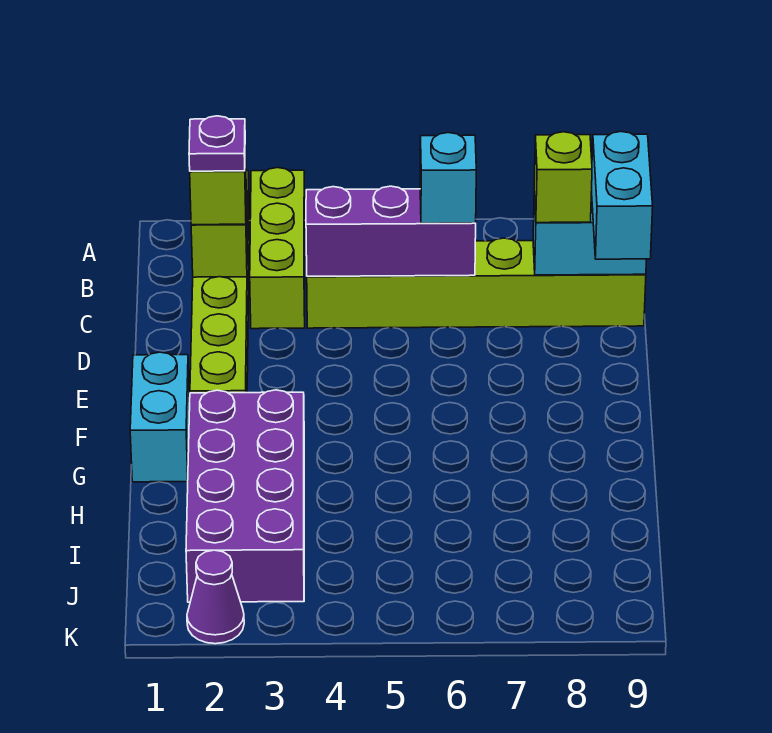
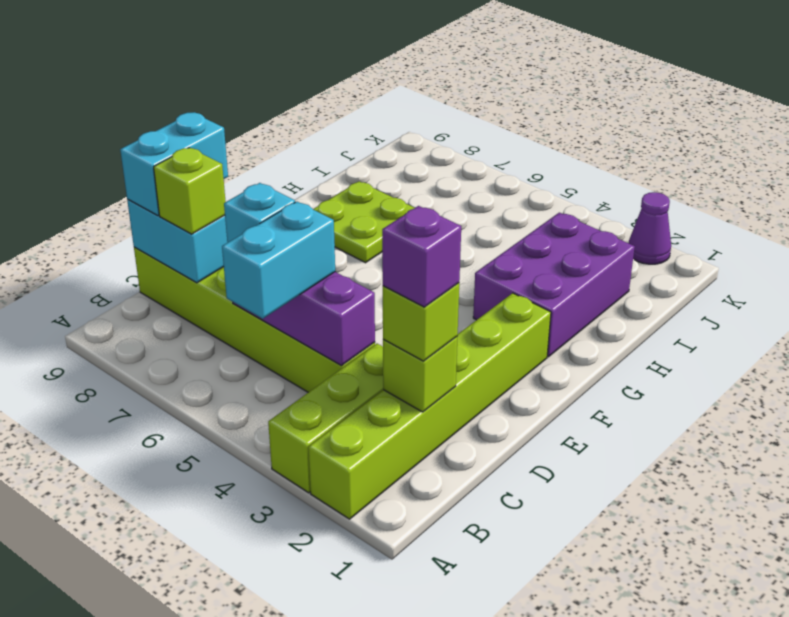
purple 1x1 plate [189,116,245,171] -> purple 1x1 brick [382,206,461,307]
cyan 1x2 brick [130,352,190,482] -> cyan 1x2 brick moved to [222,202,335,319]
purple 2x4 brick [186,390,304,602] -> purple 2x3 brick [473,213,635,357]
none -> lime 2x2 plate [313,181,414,263]

